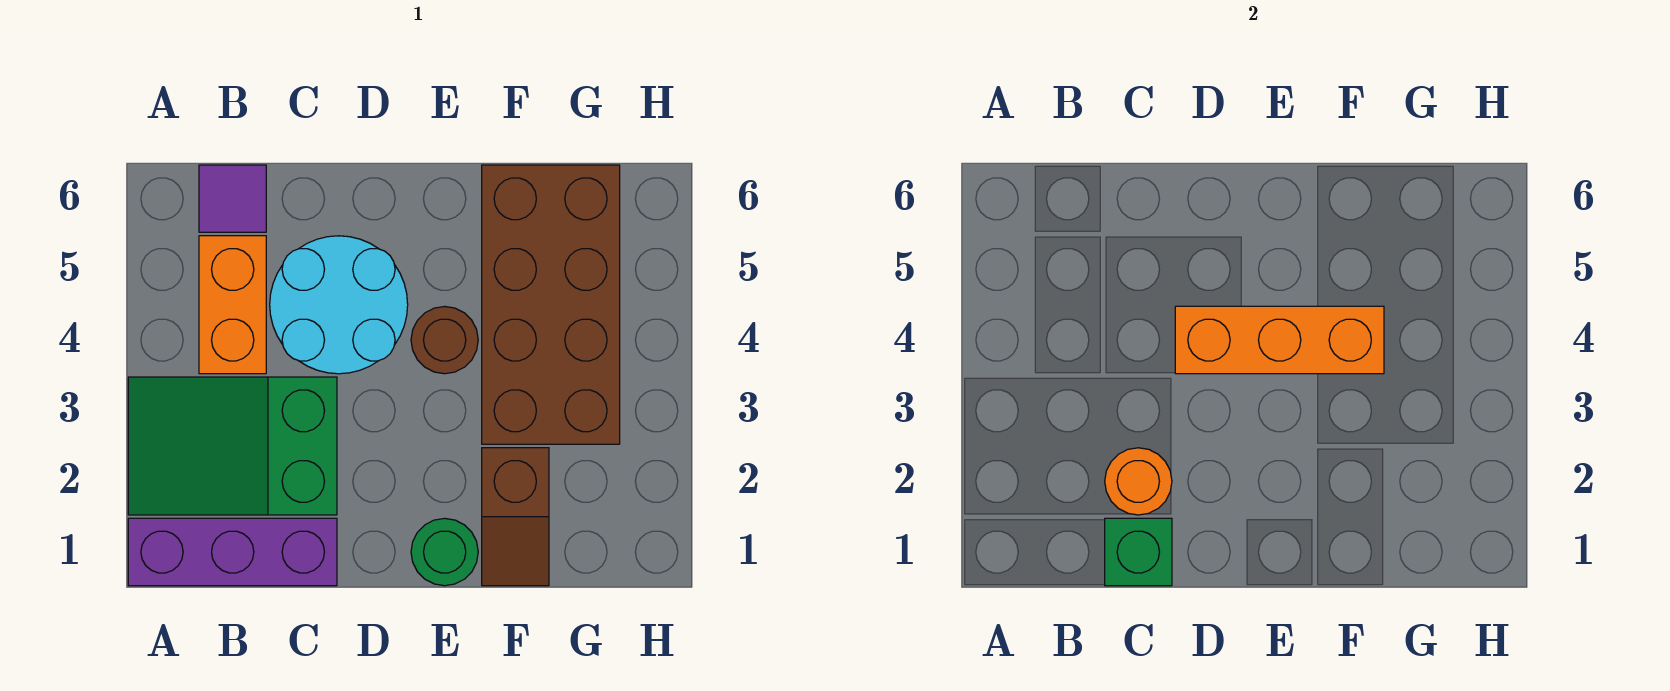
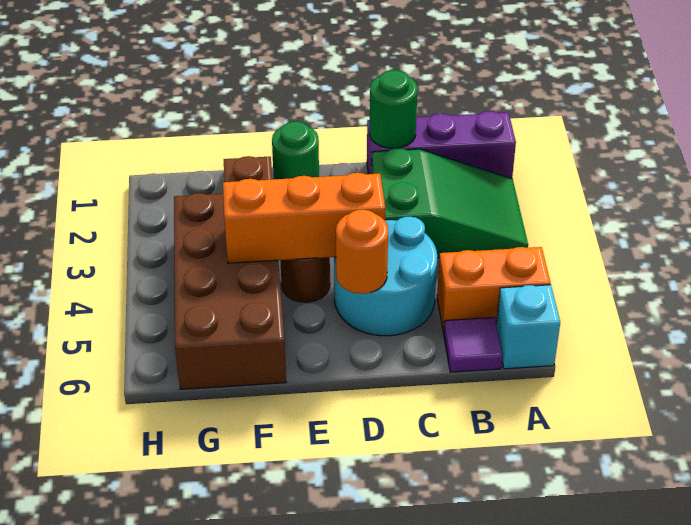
none -> cyan 1x1 brick [496,285,560,369]
orange 1x2 brick [199,236,266,374] -> orange 1x2 brick turned to [437,247,551,332]
green 1x1 brick [1105,518,1172,586] -> green 1x1 round brick [370,70,418,148]
orange 1x1 round brick [1105,448,1172,515] -> orange 1x1 round brick moved to [336,209,388,294]

